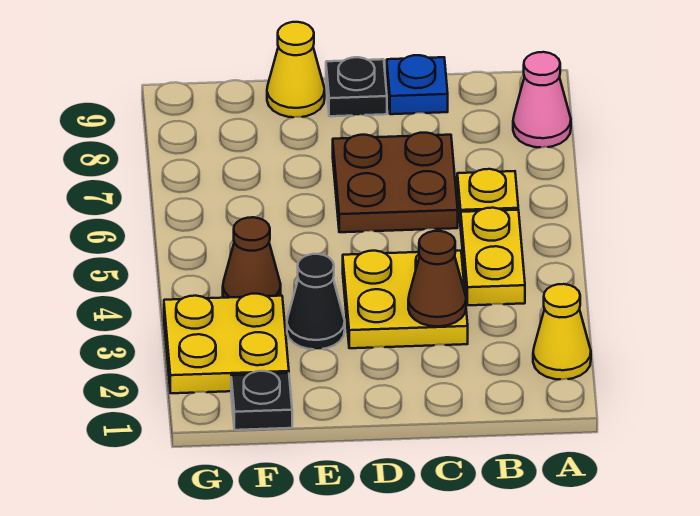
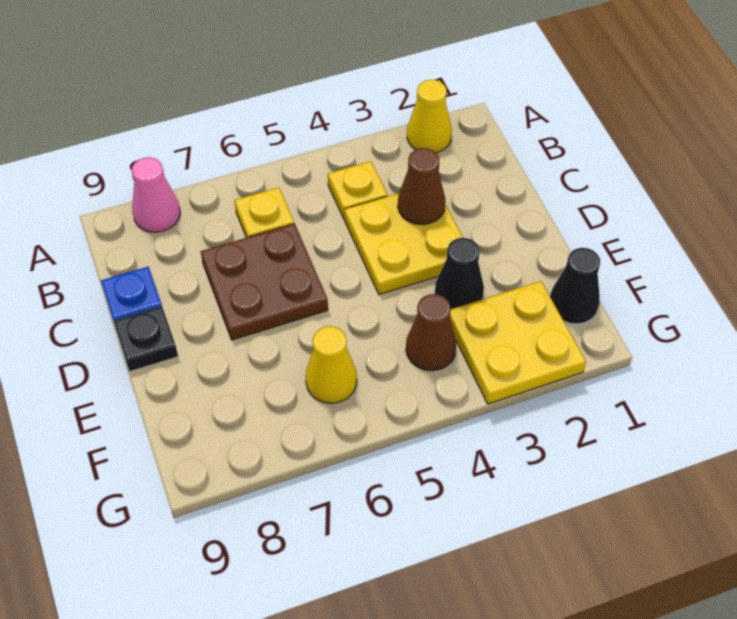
yellow 1x2 plate [461,208,525,305] -> yellow 1x1 plate [328,161,388,219]
yellow 1x1 cone [267,22,325,117] -> yellow 1x1 cone moved to [305,326,357,403]
black 1x1 plate [231,371,292,430] -> black 1x1 cone [550,248,600,324]

